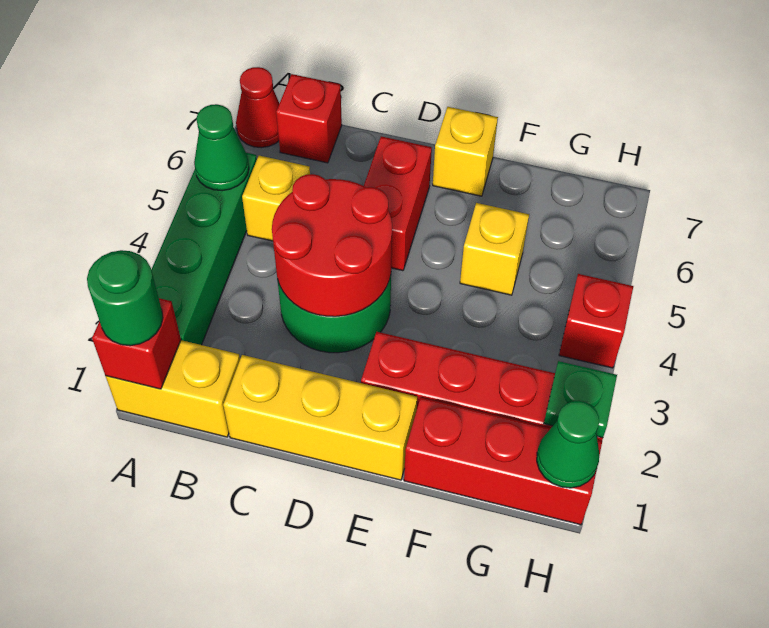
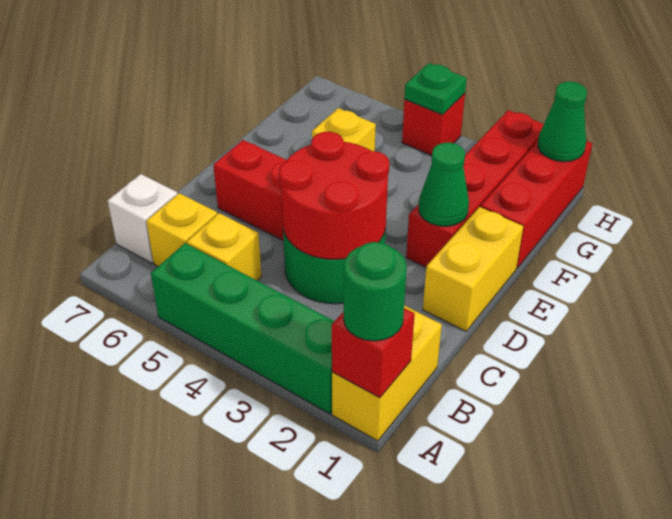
green 1x1 cone [194,104,249,191] -> green 1x1 cone moved to [419,143,469,226]
red 1x1 cone [236,67,279,148] -> none
red 1x1 brick [276,74,342,163] -> white 1x1 brick [108,174,177,263]
yellow 1x3 brick [223,355,417,480] -> yellow 1x2 brick [423,207,523,331]
yellow 1x1 brick [433,107,498,196] -> yellow 1x1 brick moved to [146,193,217,266]
green 1x1 plate [544,361,617,438] -> green 1x1 plate moved to [404,63,467,115]

